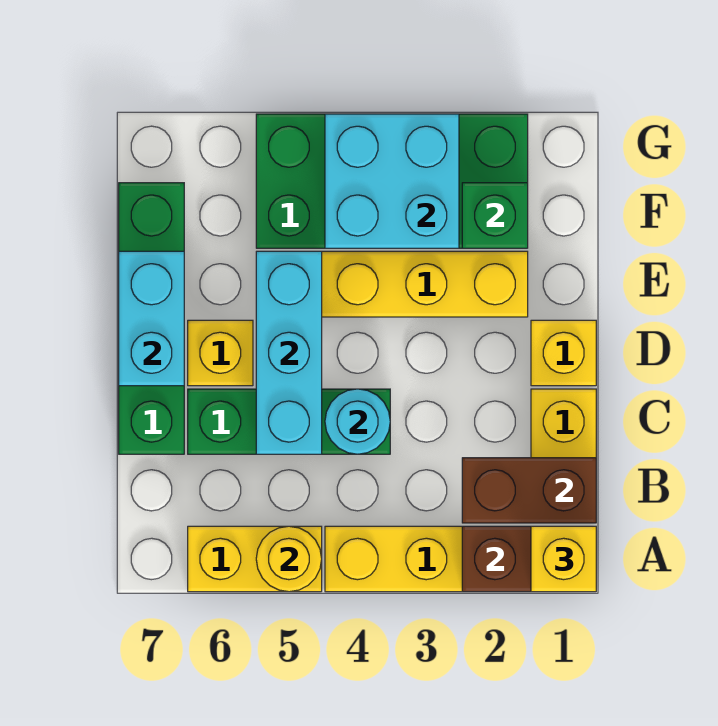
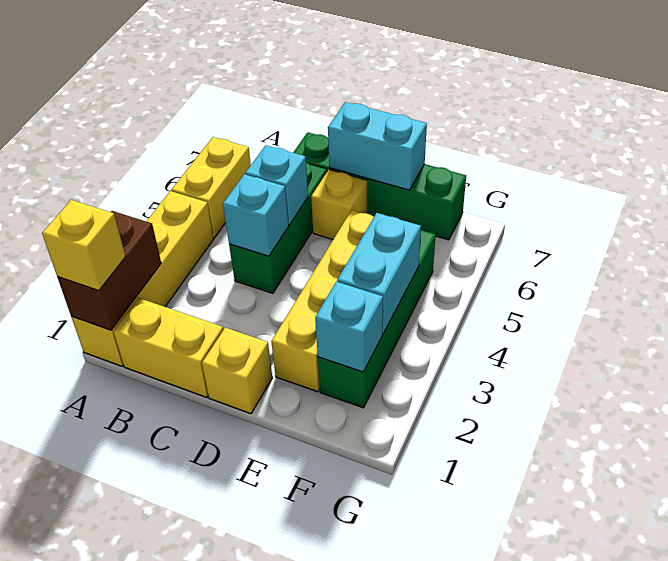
yellow 1x1 round brick [256,526,322,592] -> none
brown 1x2 brick [462,458,596,523] -> none
cyan 1x1 round brick [325,389,390,454] -> cyan 1x1 brick [223,174,289,256]
cyan 1x3 brick [256,251,322,454] -> cyan 1x1 brick [245,145,308,225]
green 2x4 brick [256,114,528,248] -> green 1x4 brick [318,230,435,408]
green 1x1 brick [462,183,528,248] -> cyan 1x1 brick [315,282,383,372]
cyan 2x2 brick [325,114,459,248] -> cyan 1x2 brick [337,213,421,334]

